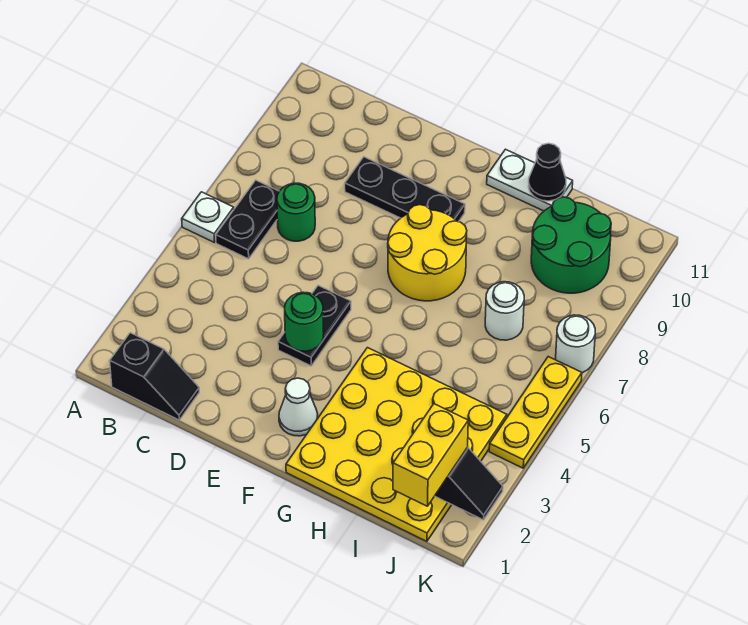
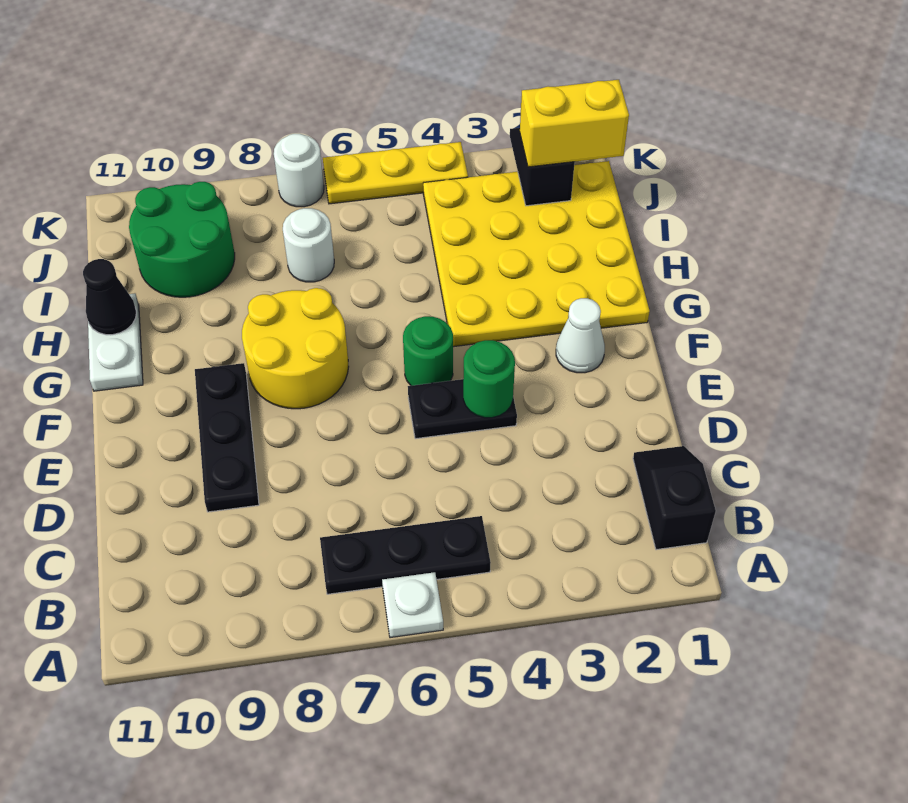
black 1x2 plate [216,180,279,259] -> black 1x3 plate [320,516,491,594]
green 1x1 round brick [277,183,315,241] -> green 1x1 round brick moved to [403,316,453,386]

